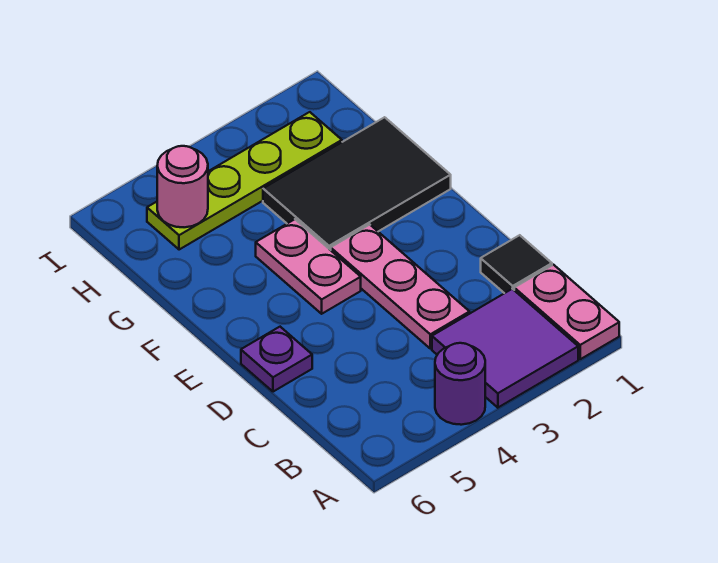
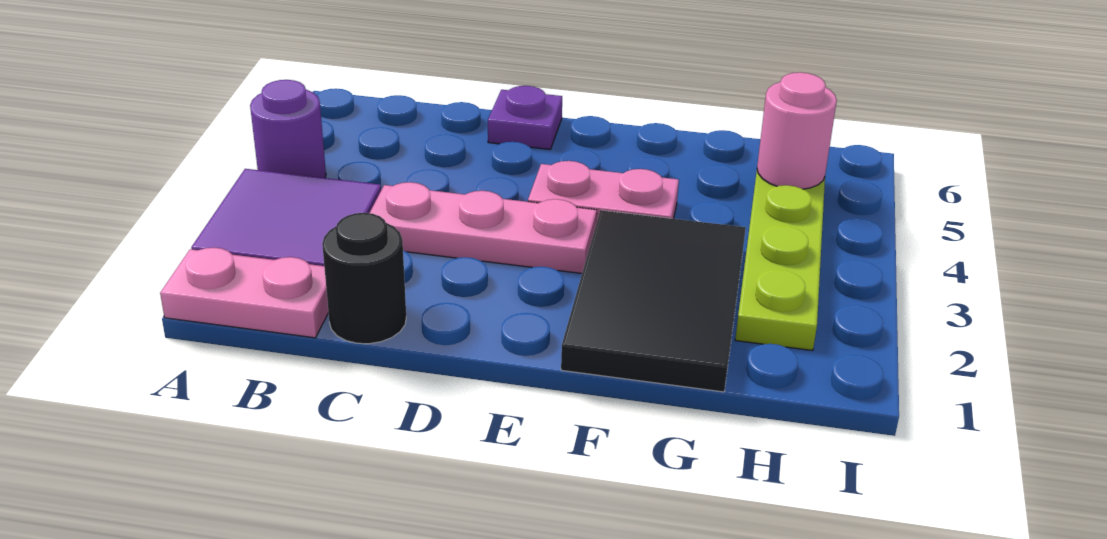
black 1x1 tile [481,235,552,293] -> black 1x1 round brick [322,213,406,344]

